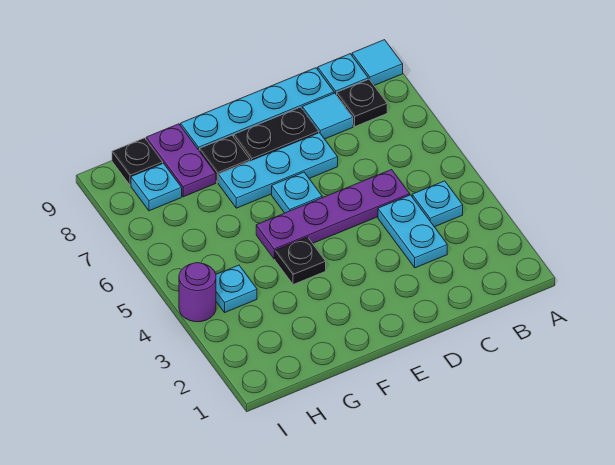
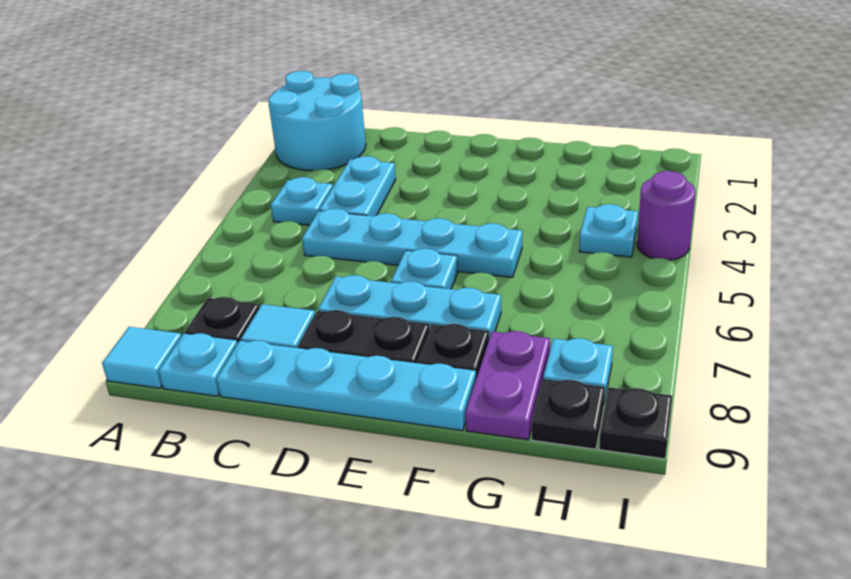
none -> cyan 2x2 round brick [269,71,366,171]
purple 1x4 plate [256,170,410,259] -> cyan 1x4 plate [302,209,522,277]
black 1x1 plate [275,237,326,285] -> black 1x1 plate moved to [599,388,672,459]

